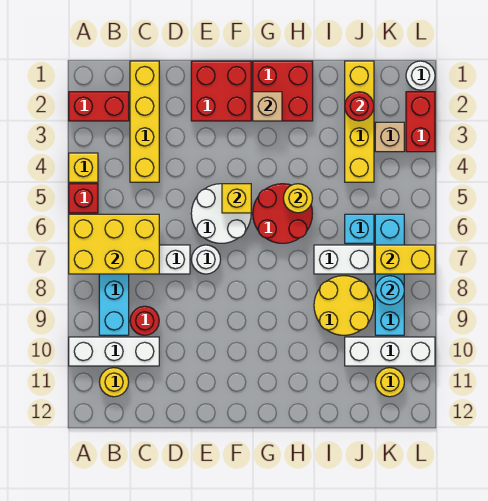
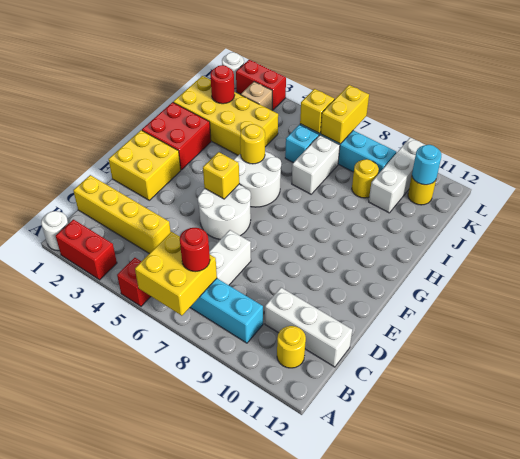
red 1x2 brick [69,92,129,121] -> red 1x2 brick turned to [56,220,117,280]
yellow 1x1 brick [69,153,98,182] -> yellow 1x1 brick moved to [300,89,334,133]
yellow 2x3 brick [69,214,159,274] -> yellow 2x2 brick [135,232,217,316]
white 1x3 brick [69,337,159,366] -> white 1x3 brick turned to [265,288,352,367]
red 1x1 round brick [130,306,159,335] -> red 1x1 round brick moved to [180,228,210,272]
red 2x2 brick [191,61,251,121] -> yellow 2x2 brick [109,130,181,200]
white 1x1 round brick [191,245,221,274] -> white 1x1 round brick moved to [41,211,68,251]
tan 1x1 brick [253,92,282,121] -> none
red 2x2 round brick [253,184,313,243] -> white 2x2 round brick [234,152,281,207]
yellow 2x2 round brick [314,276,374,335] -> yellow 1x1 round brick [352,159,379,198]
yellow 1x4 brick [345,61,374,182] -> yellow 2x4 brick [173,76,278,155]
cyan 1x1 round brick [375,276,404,305] -> cyan 1x1 round brick moved to [412,145,441,185]

